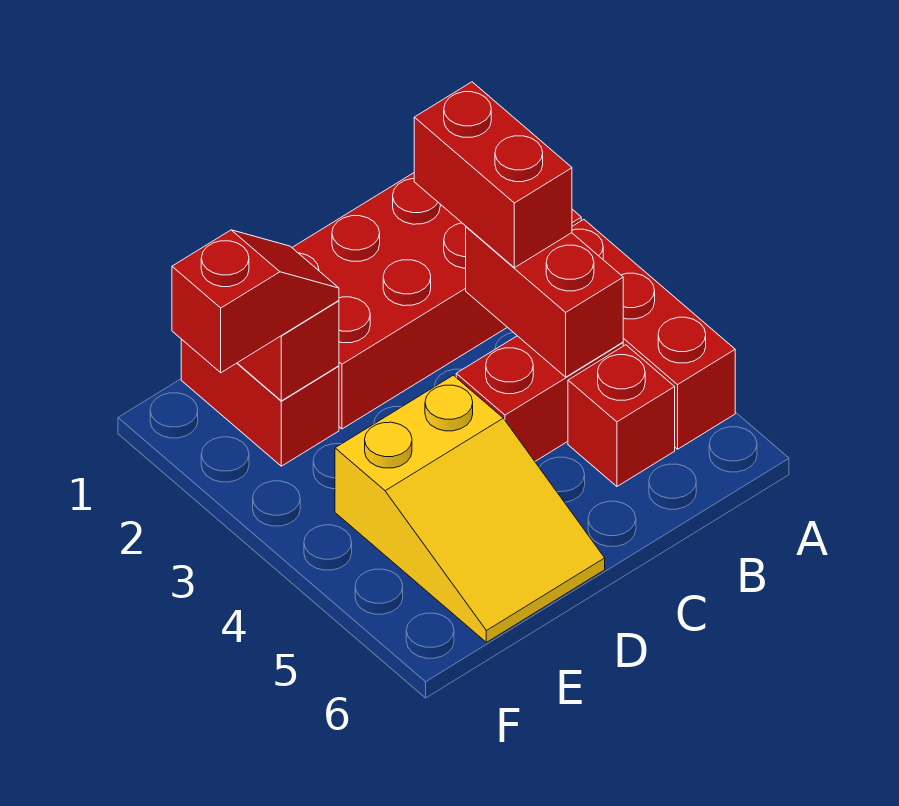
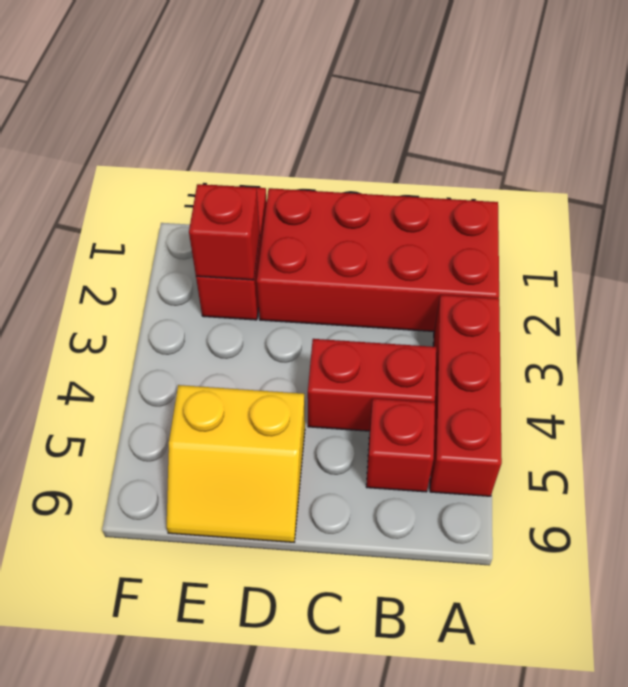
red 1x2 brick [414,82,572,268] -> none
red 1x2 brick [466,227,623,377] -> none
yellow 2x3 slope [335,375,605,642] -> yellow 2x2 slope [167,385,305,542]
red 1x2 slope [172,230,339,373] -> none

